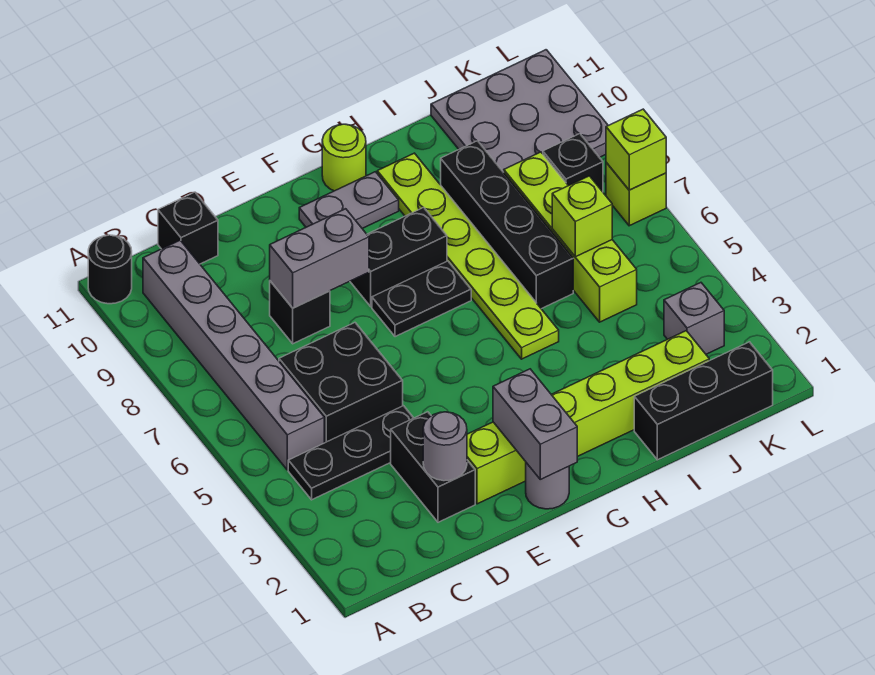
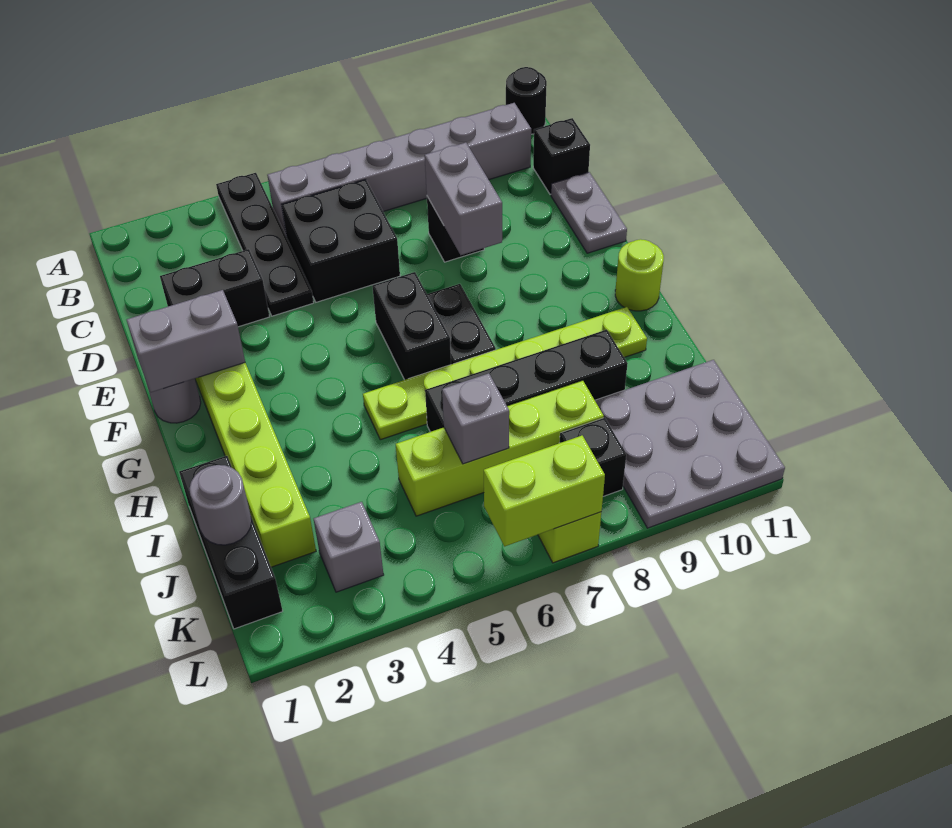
black 1x3 plate [288,406,413,500] -> black 1x4 plate [216,173,314,316]
grey 1x1 round brick [423,412,467,481] -> grey 1x1 round brick moved to [189,465,252,545]
black 1x2 brick [350,207,447,307] -> black 1x2 brick moved to [372,272,451,380]
grey 1x2 plate [299,172,399,228] -> grey 1x2 plate moved to [551,172,627,253]
lime 1x1 brick [552,176,612,257] -> grey 1x1 brick [442,373,509,464]
lime 1x1 brick [606,109,666,190] -> lime 1x2 brick [484,436,605,547]

